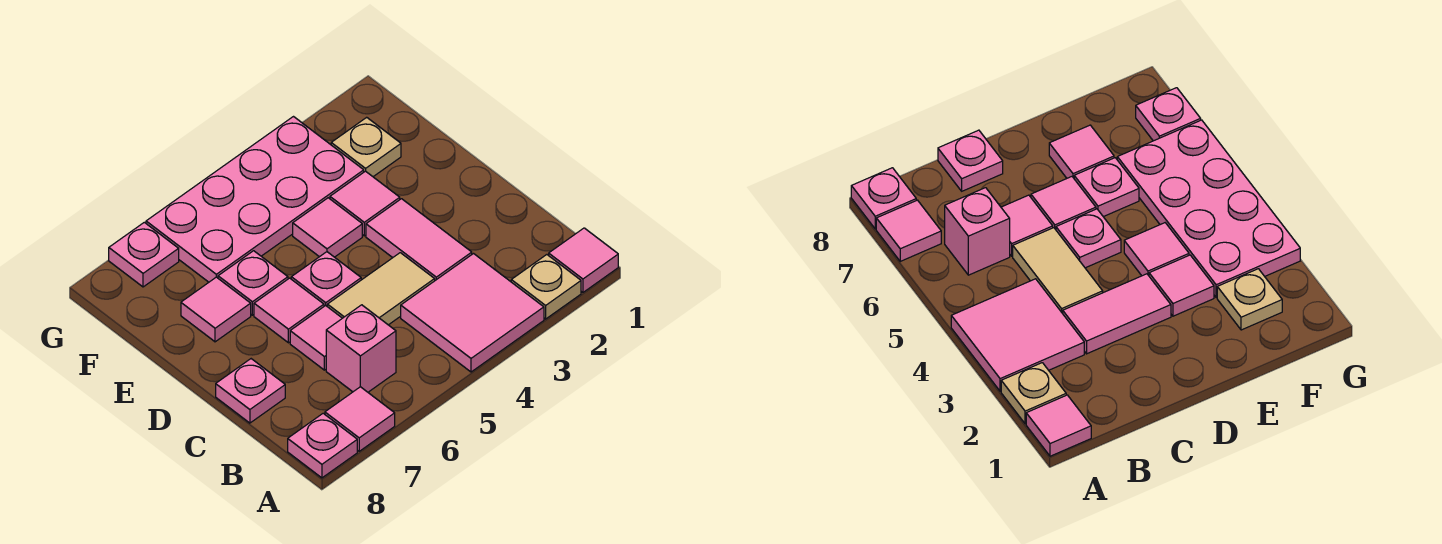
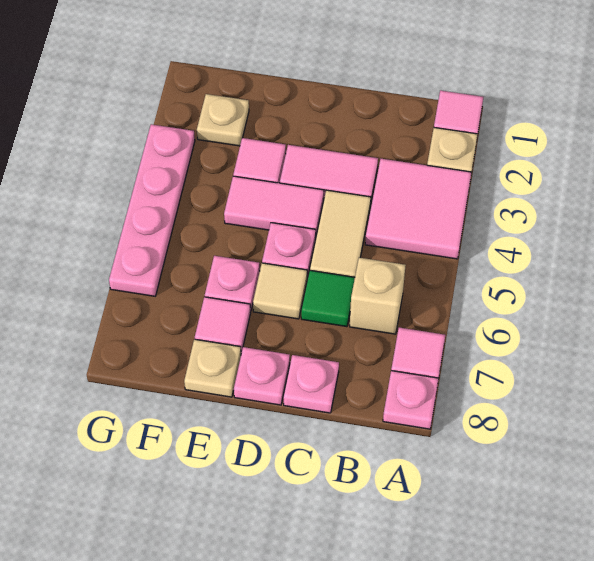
pink 1x1 brick [326,305,396,392] -> tan 1x1 brick [350,258,406,334]
pink 1x1 tile [290,306,342,370] -> green 1x1 tile [301,270,355,327]
pink 1x1 tile [254,278,324,343] -> tan 1x1 tile [253,263,307,319]
pink 1x1 tile [293,198,362,257] -> pink 1x2 tile [224,176,324,234]
none -> tan 1x1 plate [184,339,241,397]
pink 2x4 plate [146,117,364,282] -> pink 1x4 plate [109,124,195,296]
pink 1x1 plate [109,222,179,287] -> pink 1x1 plate moved to [234,347,290,405]

